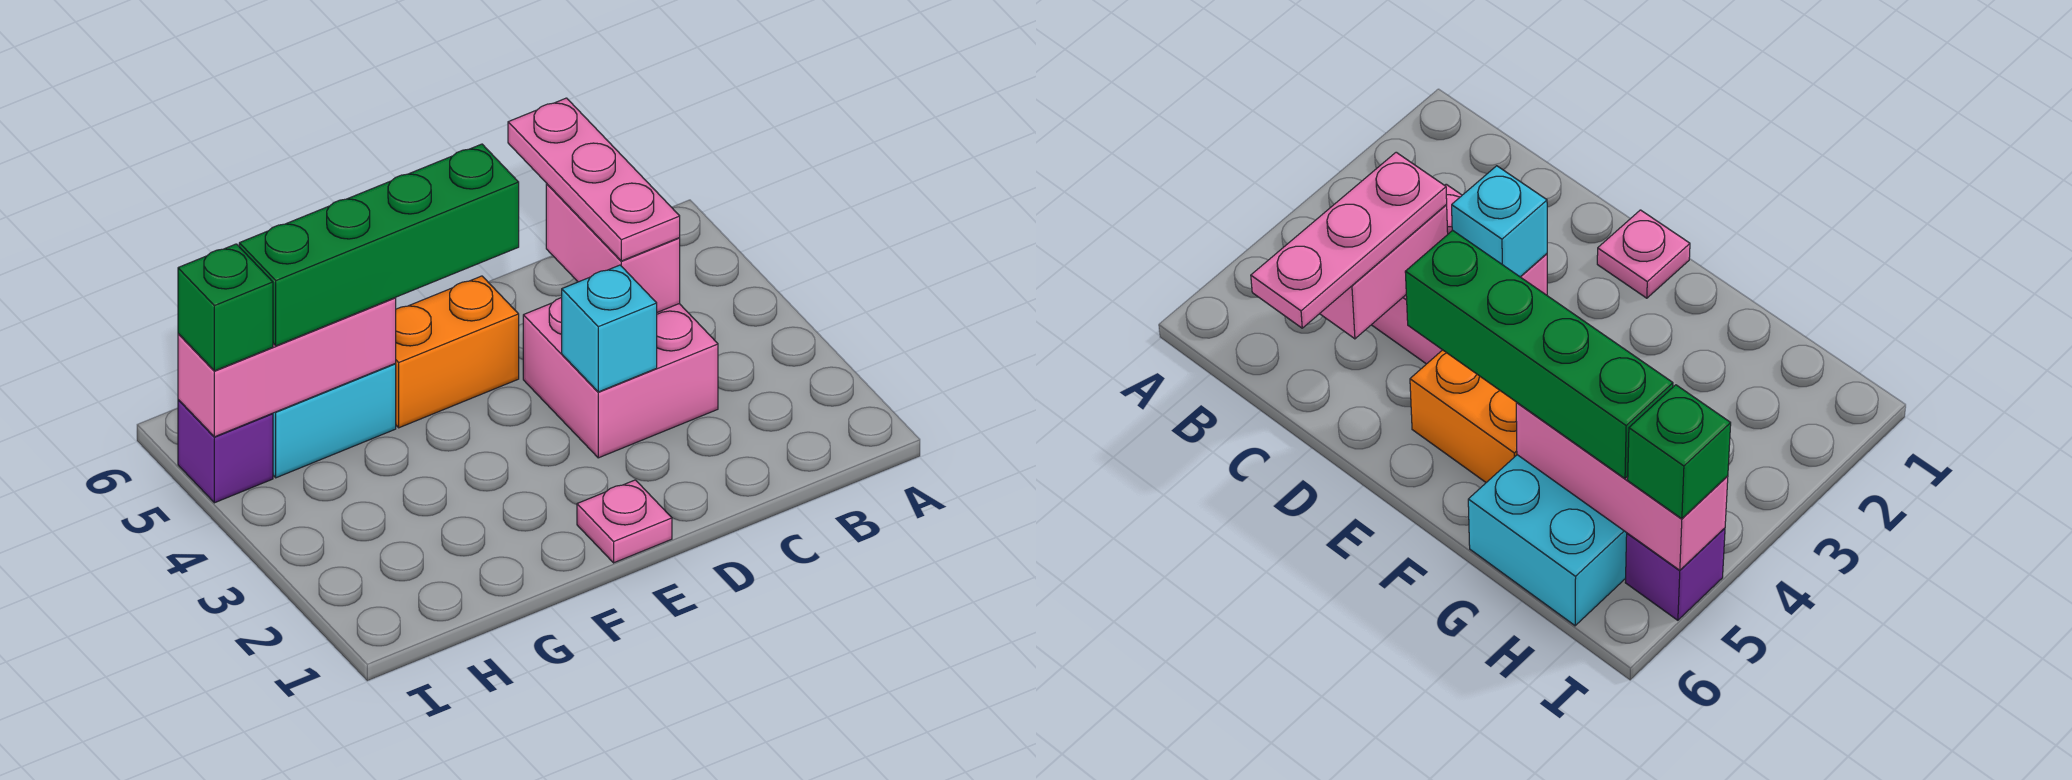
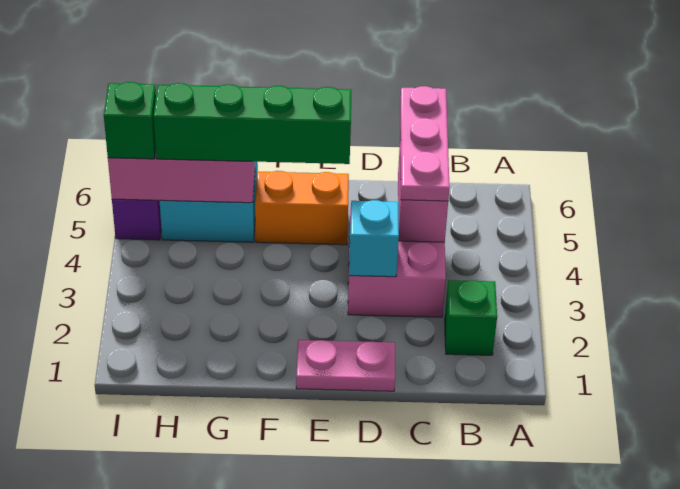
none -> green 1x1 brick [445,280,497,355]
pink 1x1 plate [577,480,672,563] -> pink 1x2 plate [296,340,395,391]

